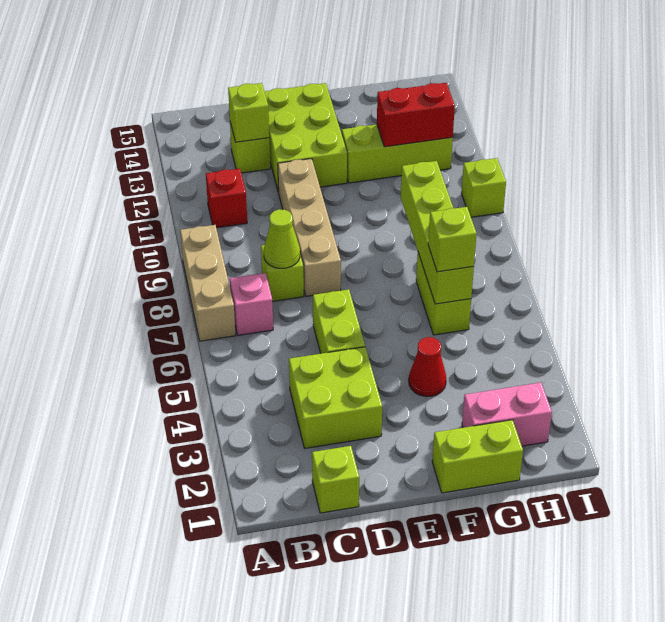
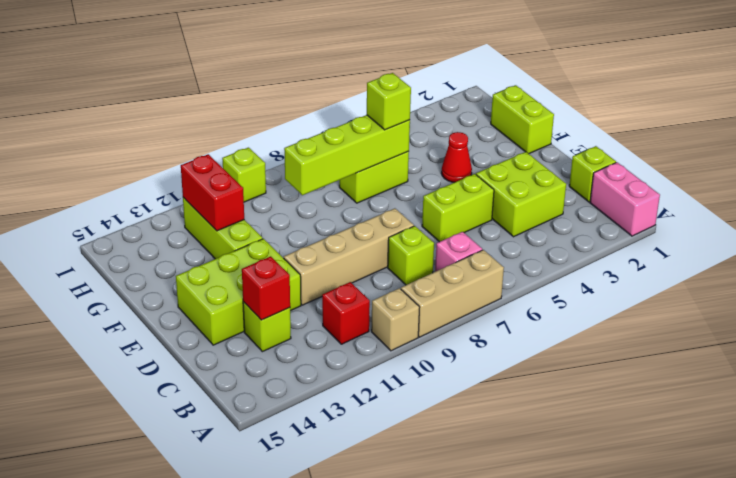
none -> tan 1x1 brick [371,288,420,351]
lime 1x1 cone [264,209,300,268] -> none
lime 1x1 brick [228,83,269,142] -> red 1x1 brick [242,256,290,320]
pink 1x2 brick [462,382,552,446] -> pink 1x2 brick moved to [590,162,660,236]

